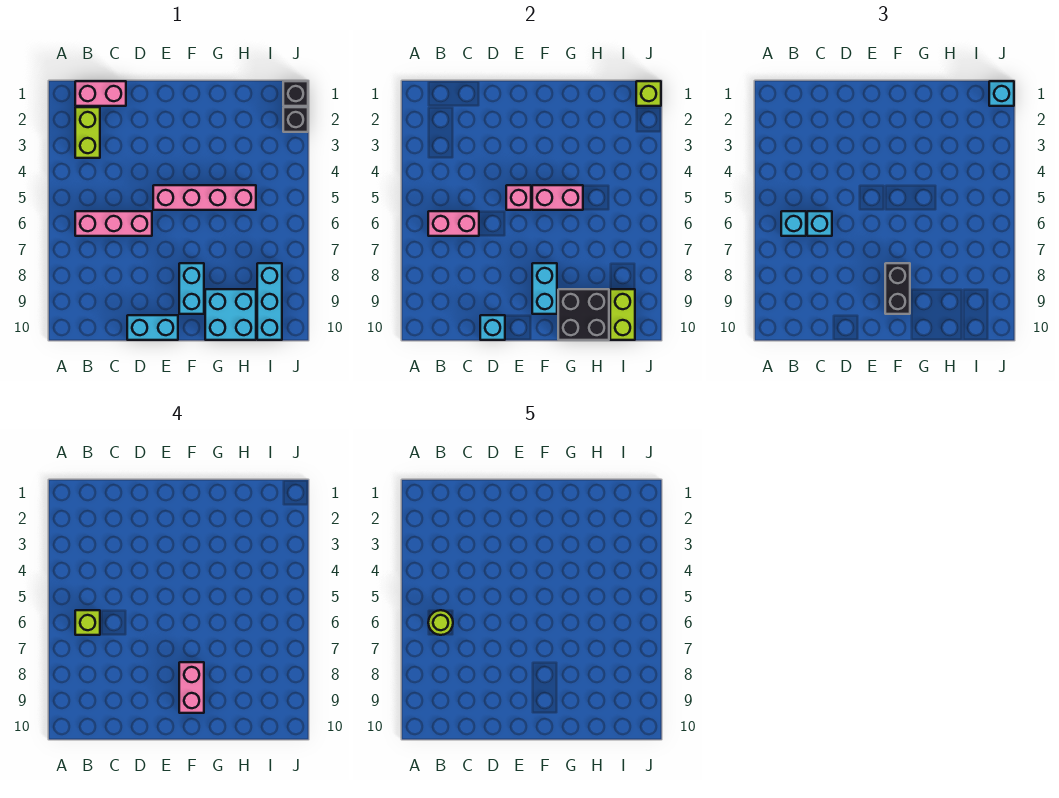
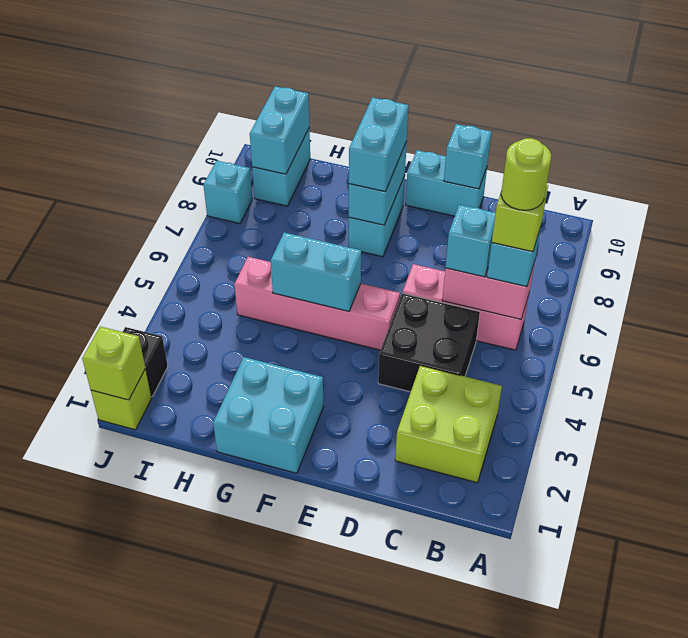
pink 1x2 brick [75,81,126,106] -> none
lime 1x2 brick [75,107,100,158] -> lime 2x2 brick [395,365,502,483]
pink 1x1 brick [506,185,531,210] -> none
pink 1x2 brick [532,185,583,210] -> cyan 1x2 brick [271,232,361,311]
black 1x2 brick [885,263,910,314] -> cyan 1x2 brick [349,97,409,192]
pink 1x2 brick [179,662,204,713] -> none
cyan 2x2 brick [205,289,256,340] -> cyan 2x2 brick moved to [213,357,324,473]
black 2x2 brick [558,289,609,340] -> black 2x2 brick moved to [378,293,480,392]
cyan 1x3 brick [257,263,282,340] -> cyan 1x2 brick [252,129,310,206]
lime 1x2 brick [610,289,635,340] -> cyan 1x2 brick [250,86,309,174]
black 1x1 brick [283,81,308,106] -> lime 1x1 brick [91,369,152,430]
cyan 1x1 brick [989,81,1014,106] -> cyan 1x1 brick moved to [203,161,252,224]

